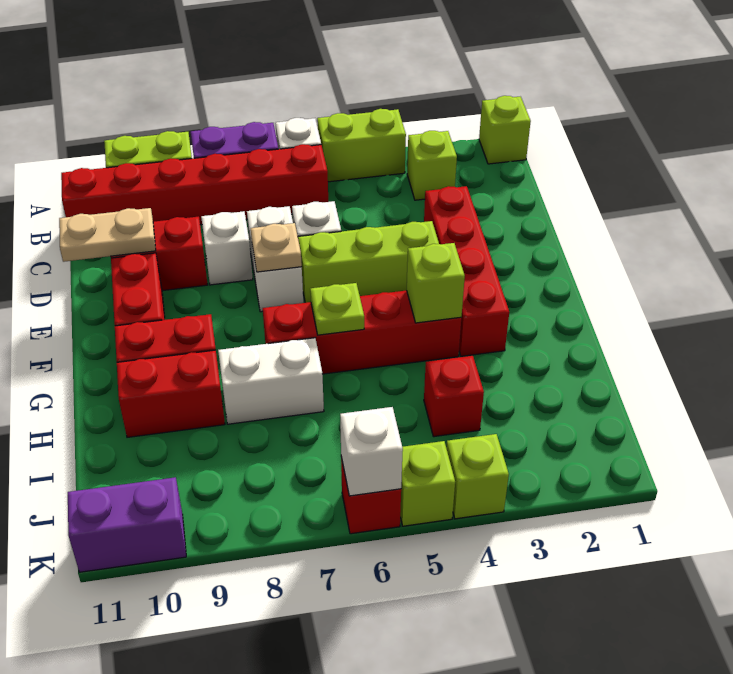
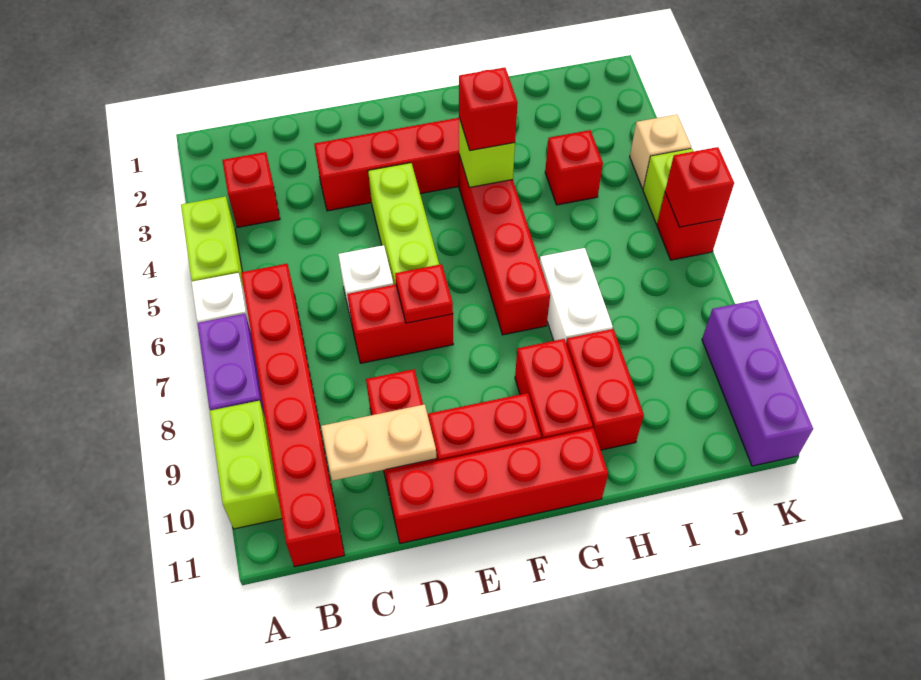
lime 1x1 brick [479,96,531,164] -> none
lime 1x1 brick [407,131,457,200] -> red 1x1 brick [222,152,280,227]
white 1x2 brick [247,206,303,312] -> red 1x2 brick [347,284,453,363]
white 1x1 brick [201,211,253,285] -> none
tan 1x2 plate [59,208,156,262] -> tan 1x2 plate turned to [321,404,436,481]
none -> red 1x4 brick [386,428,608,543]
tan 1x1 plate [251,223,302,272] -> red 1x1 plate [395,264,453,323]
none -> red 1x1 brick [459,67,518,150]
lime 1x1 plate [310,283,364,335] -> none
lime 1x1 brick [446,434,509,519] -> tan 1x1 brick [630,114,691,189]
white 1x1 brick [340,407,403,496] -> red 1x1 brick [665,147,734,227]
purple 1x2 brick [68,477,186,572] -> purple 1x3 brick [702,300,813,466]

